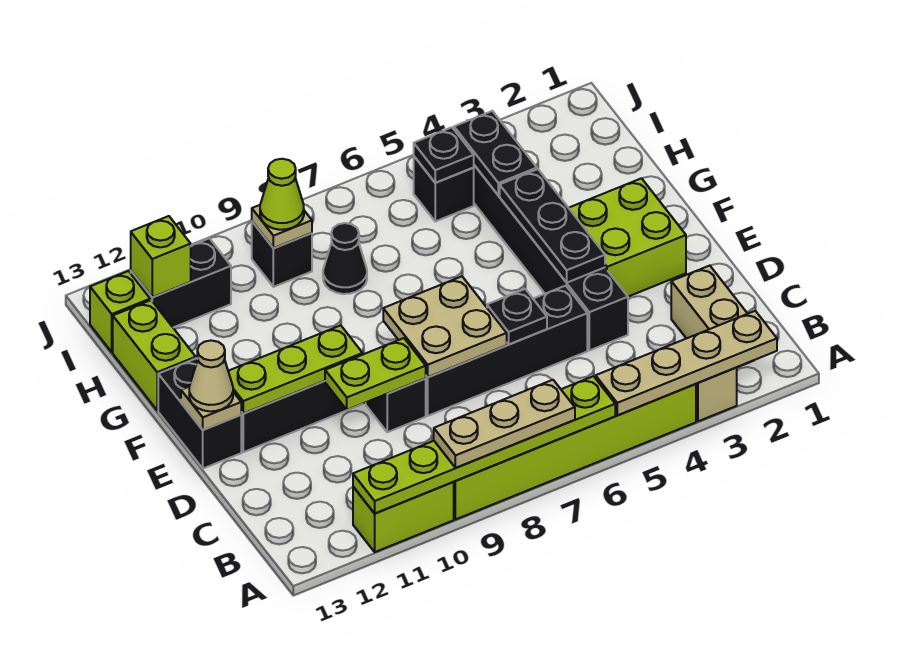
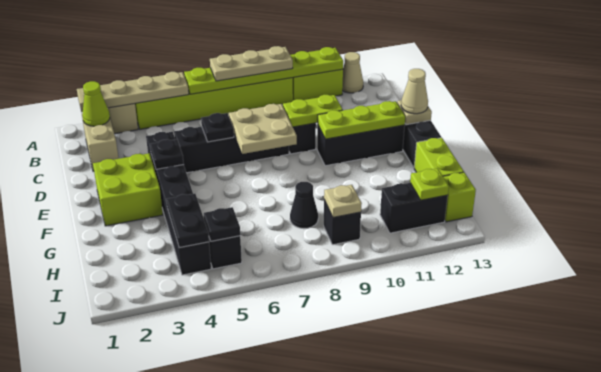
none -> tan 1x1 cone [342,52,363,93]
black 1x3 plate [500,169,605,283] -> black 1x1 plate [150,139,184,169]
lime 1x1 cone [260,159,304,230] -> lime 1x1 cone moved to [82,81,110,126]
lime 1x1 brick [131,216,191,297] -> lime 1x1 plate [410,168,449,200]

